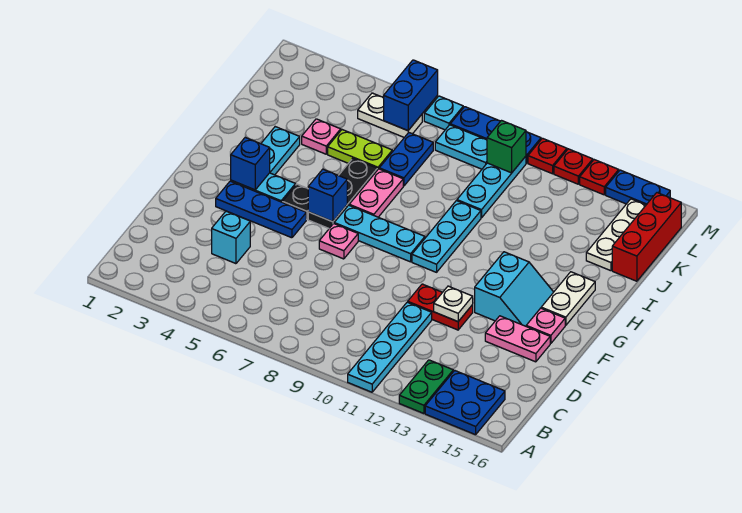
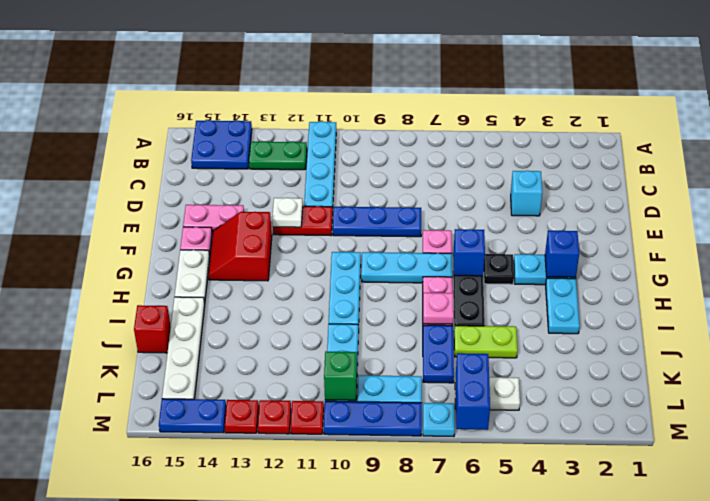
green 1x2 plate [399,360,453,413] -> green 1x2 plate turned to [249,141,307,170]
blue 1x3 plate [216,181,306,238] -> blue 1x3 plate moved to [333,207,421,237]
cyan 2x2 slope [475,252,553,326] -> red 2x2 slope [208,212,272,281]
pink 1x1 plate [302,119,341,154] -> pink 1x1 plate moved to [423,293,454,324]
white 1x3 plate [586,199,646,271] -> white 1x4 plate [162,297,205,399]
red 1x3 brick [612,193,681,281] -> red 1x1 brick [134,305,171,353]

